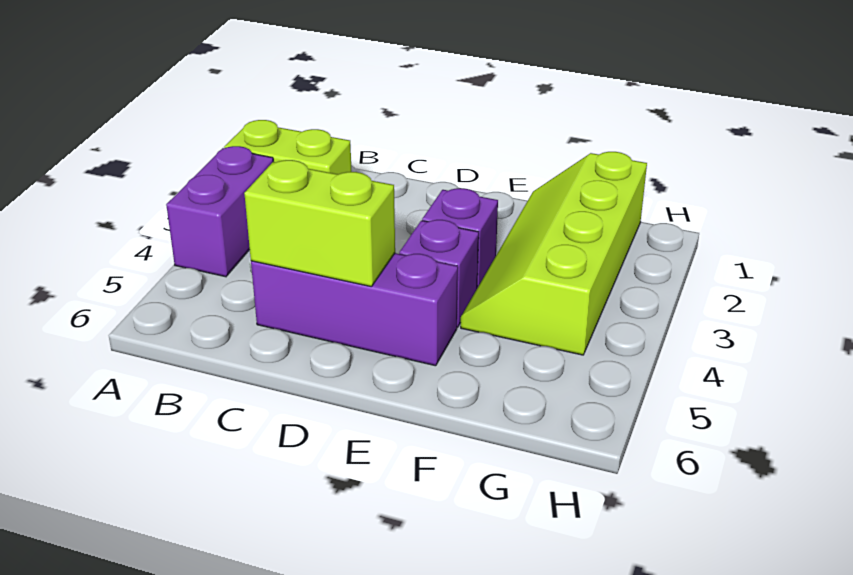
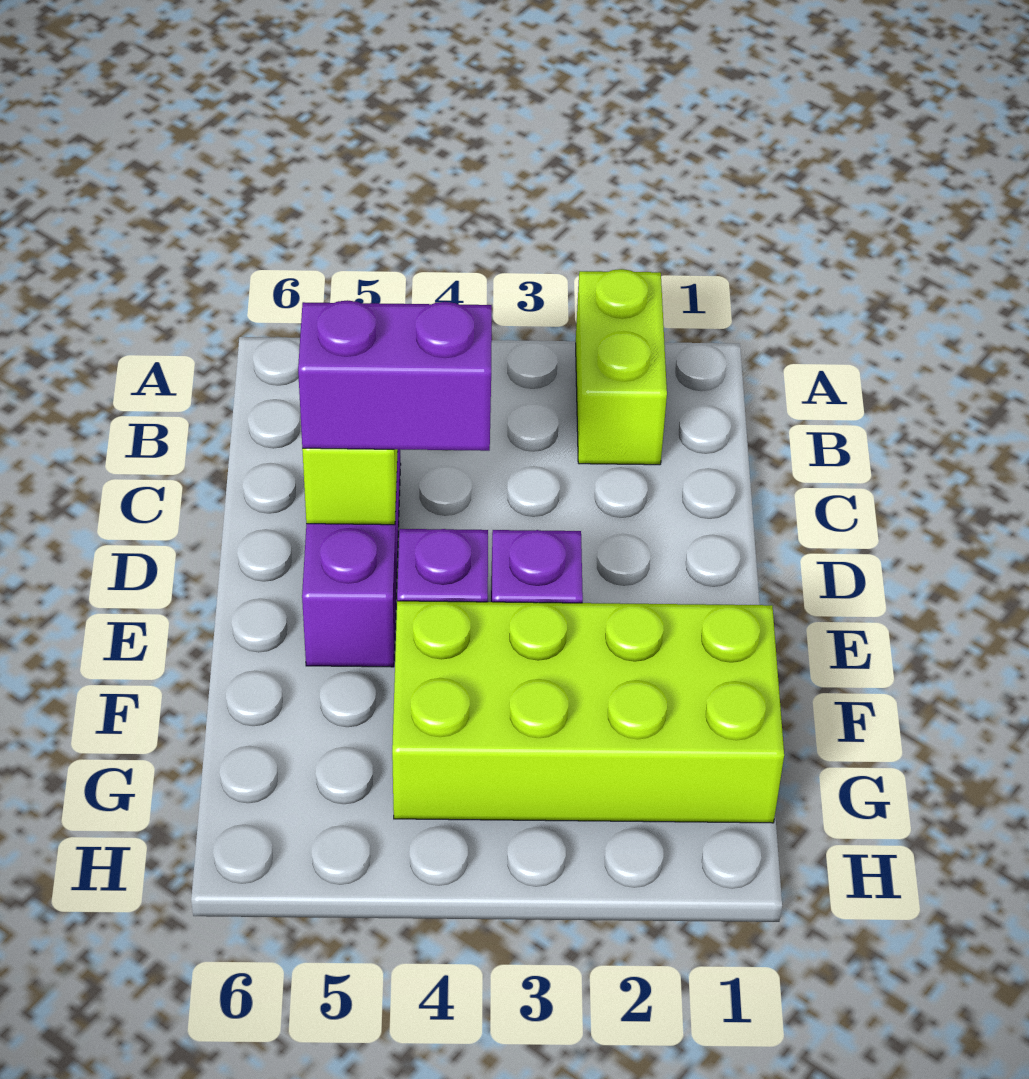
purple 1x2 brick [166,146,273,277] -> purple 1x2 brick moved to [298,300,492,451]
lime 2x4 slope [461,152,647,355] -> lime 2x4 brick [392,601,784,823]

